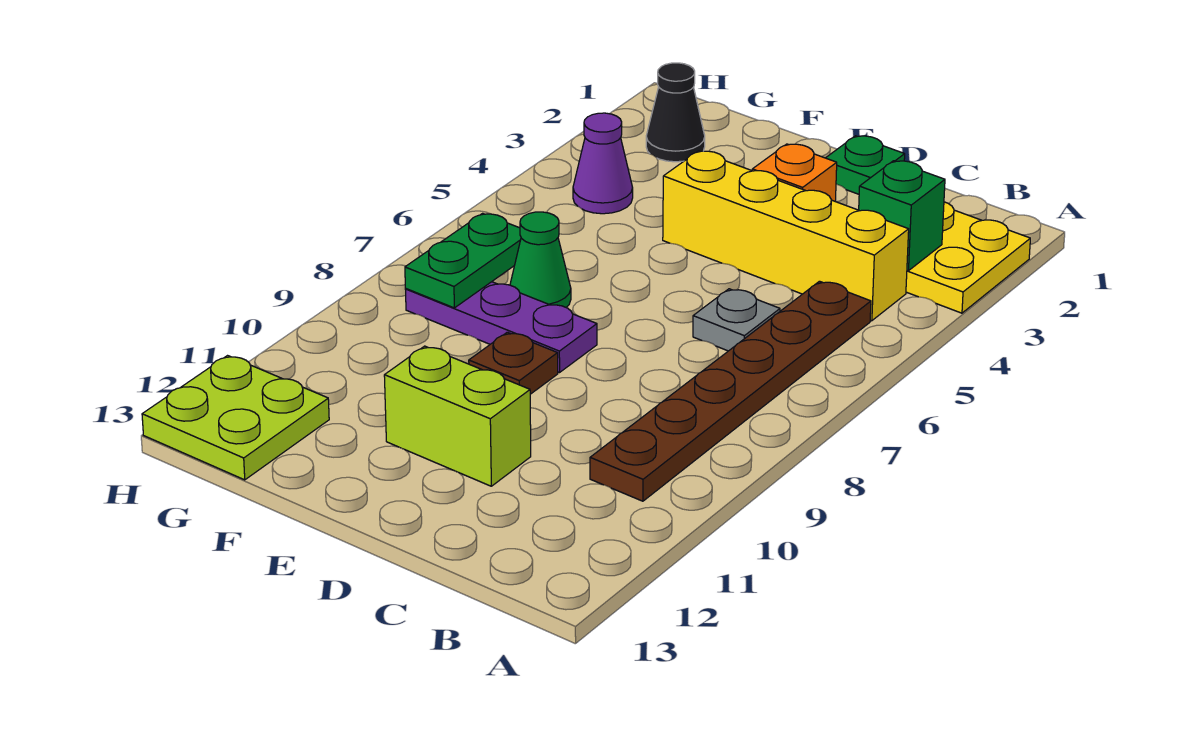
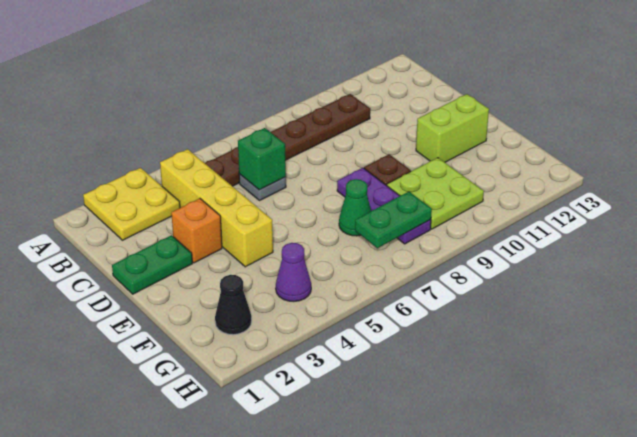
green 1x1 brick [859,161,945,271] -> green 1x1 brick moved to [238,128,286,190]
green 1x1 plate [826,136,905,194] -> green 1x2 plate [112,235,192,294]
lime 1x2 brick [384,346,531,486] -> lime 1x2 brick turned to [416,94,489,162]
lime 2x2 plate [142,356,329,480] -> lime 2x2 plate moved to [387,158,484,229]

